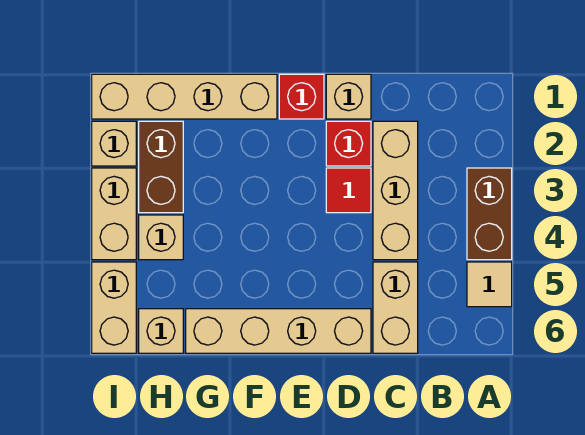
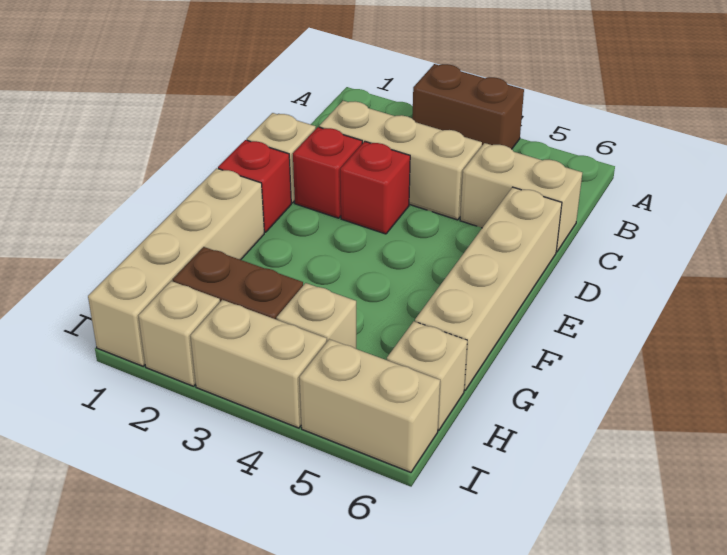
tan 1x1 tile [467,262,512,307] -> none
red 1x1 tile [326,168,371,213] -> red 1x1 brick [340,142,410,234]

